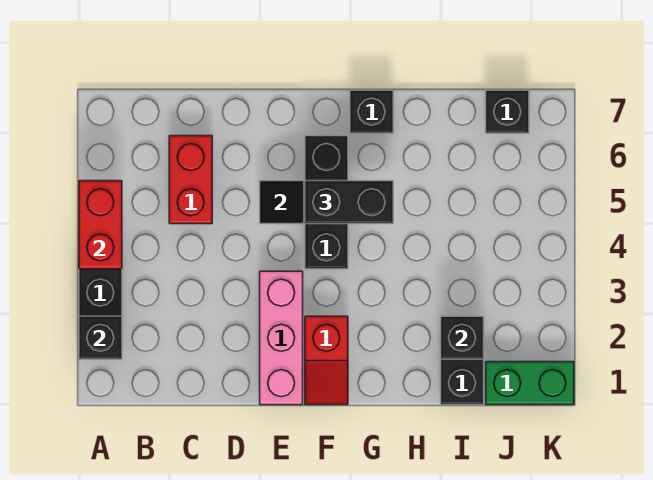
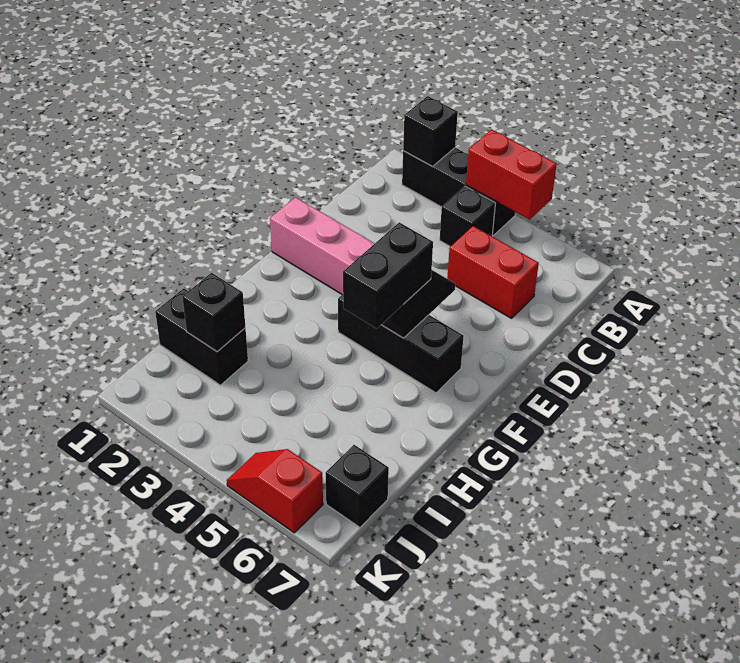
red 1x2 slope [305,316,348,405] -> red 1x2 slope moved to [227,449,323,533]
black 1x1 brick [350,90,393,133] -> black 1x1 brick moved to [440,186,495,246]
green 1x2 brick [486,362,574,405] -> none

